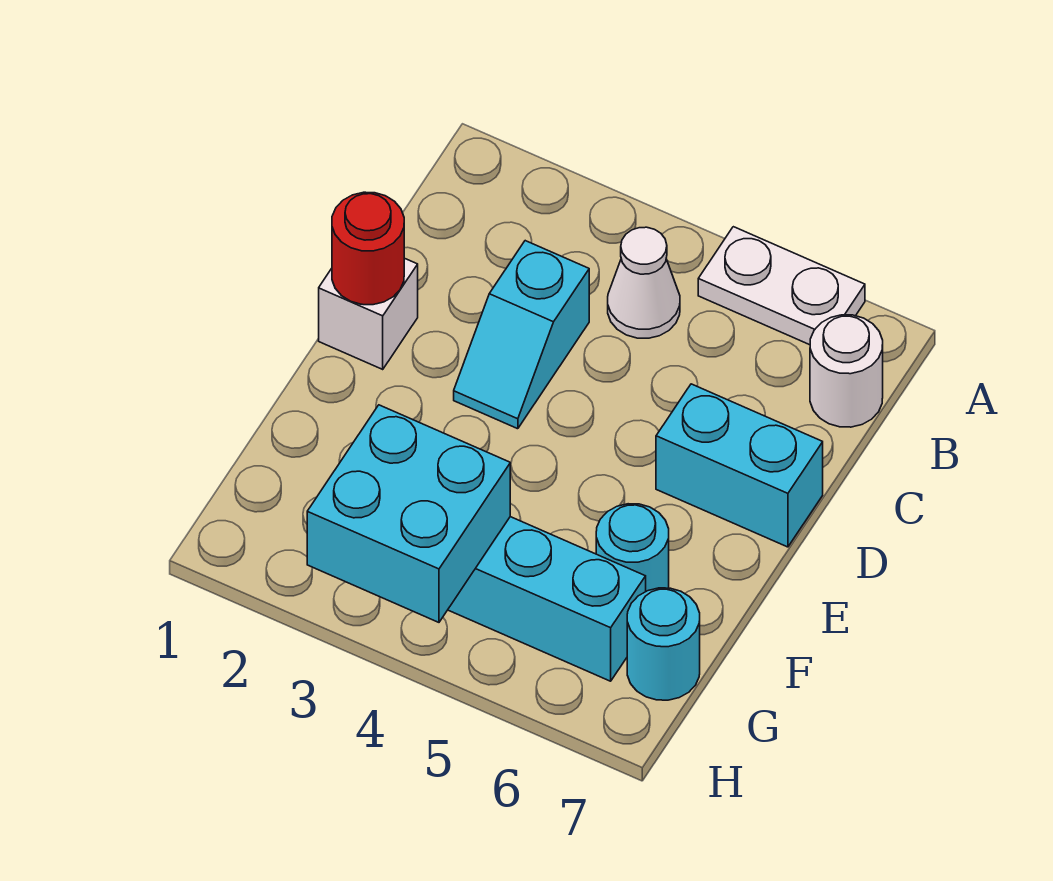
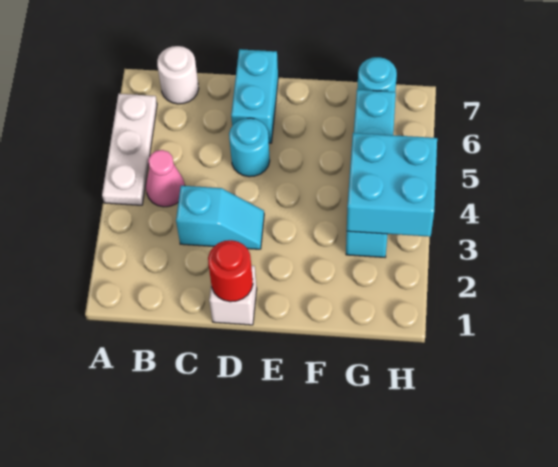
white 1x2 plate [698,227,865,345] -> white 1x3 plate [102,94,157,205]
white 1x1 cone [608,227,680,338] -> pink 1x1 cone [146,150,185,207]
cyan 1x1 round brick [596,504,669,591] -> cyan 1x1 round brick moved to [229,118,270,177]

